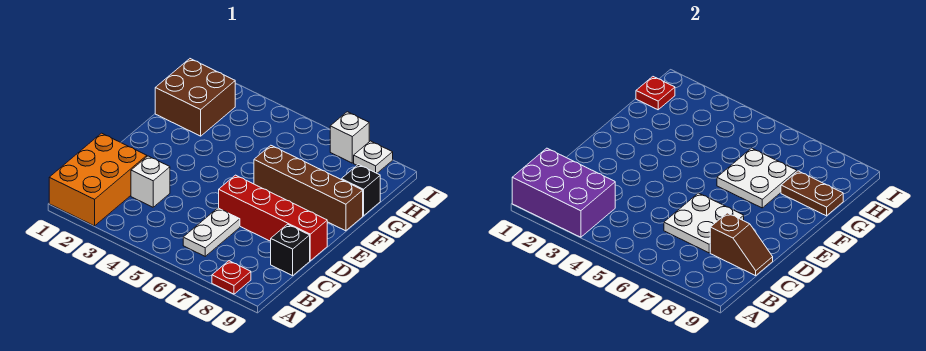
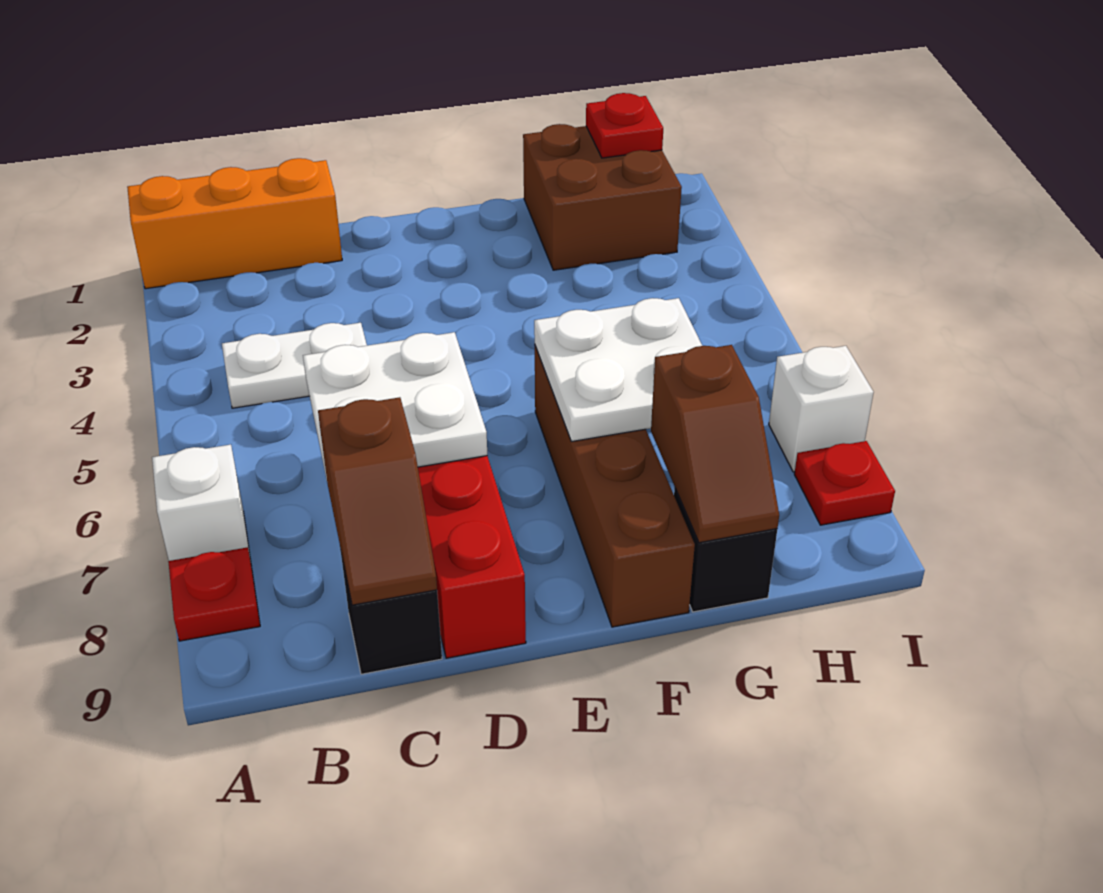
orange 2x3 brick [49,133,147,226] -> orange 1x3 brick [127,158,342,289]
purple 2x3 brick [512,148,615,237] -> none
white 1x2 plate [183,208,240,256] -> white 1x2 plate moved to [222,323,367,408]
white 1x1 brick [131,156,170,207] -> white 1x1 brick moved to [152,445,251,561]
brown 1x2 plate [781,171,843,216] -> brown 1x2 slope [651,345,779,543]
white 1x1 plate [354,141,393,173] -> red 1x1 plate [794,441,895,525]

